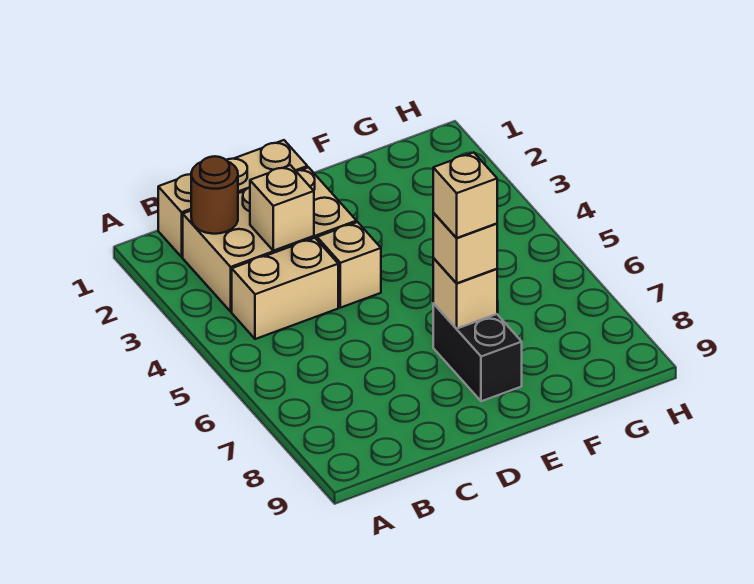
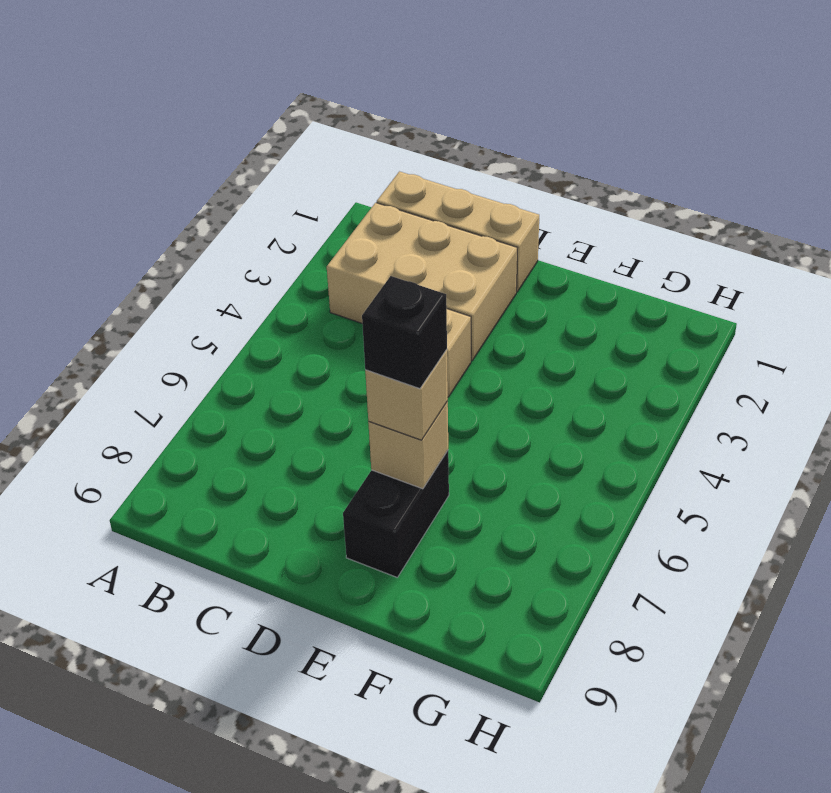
brown 1x1 round brick [191,156,238,234] -> none
tan 1x2 brick [232,238,338,339] -> none
tan 1x1 brick [250,165,314,251] -> none
tan 1x1 brick [433,153,497,238] -> black 1x1 brick [362,276,447,389]

